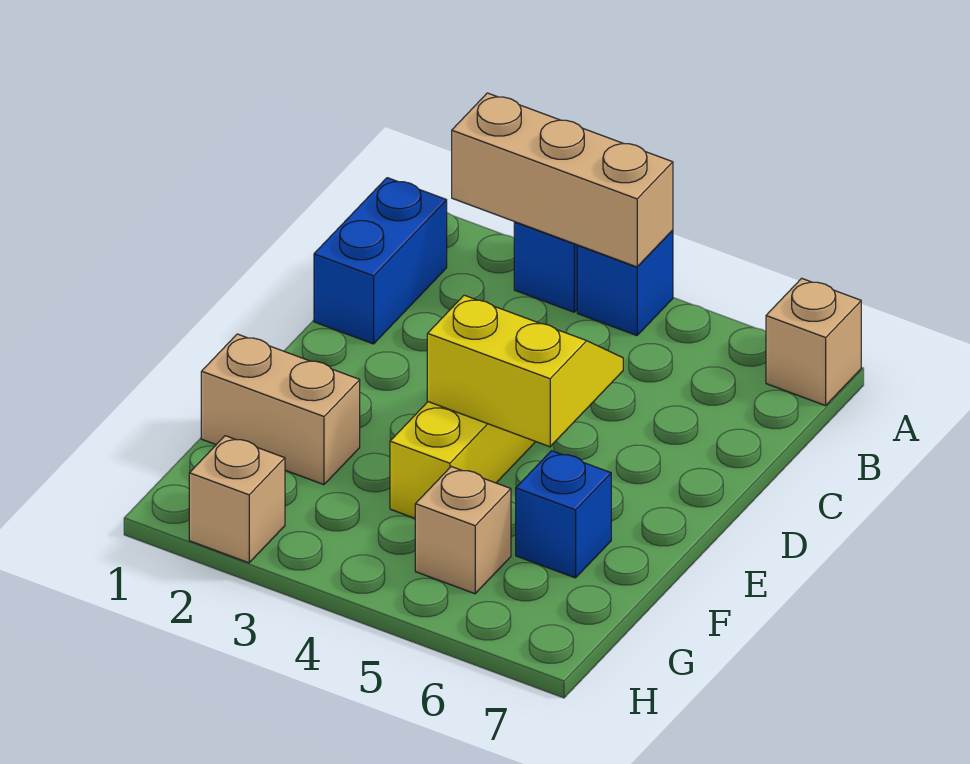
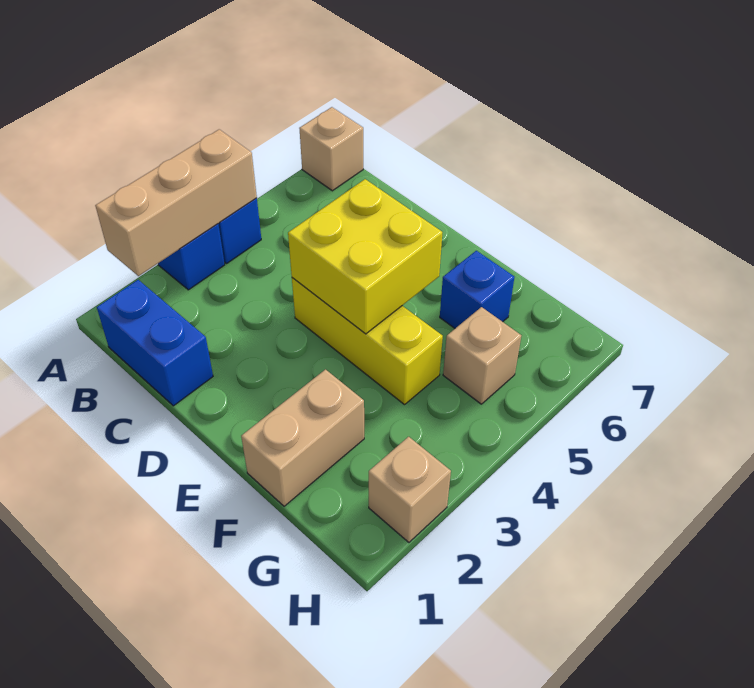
yellow 2x2 slope [427,295,623,447] -> yellow 2x2 brick [288,179,442,334]

